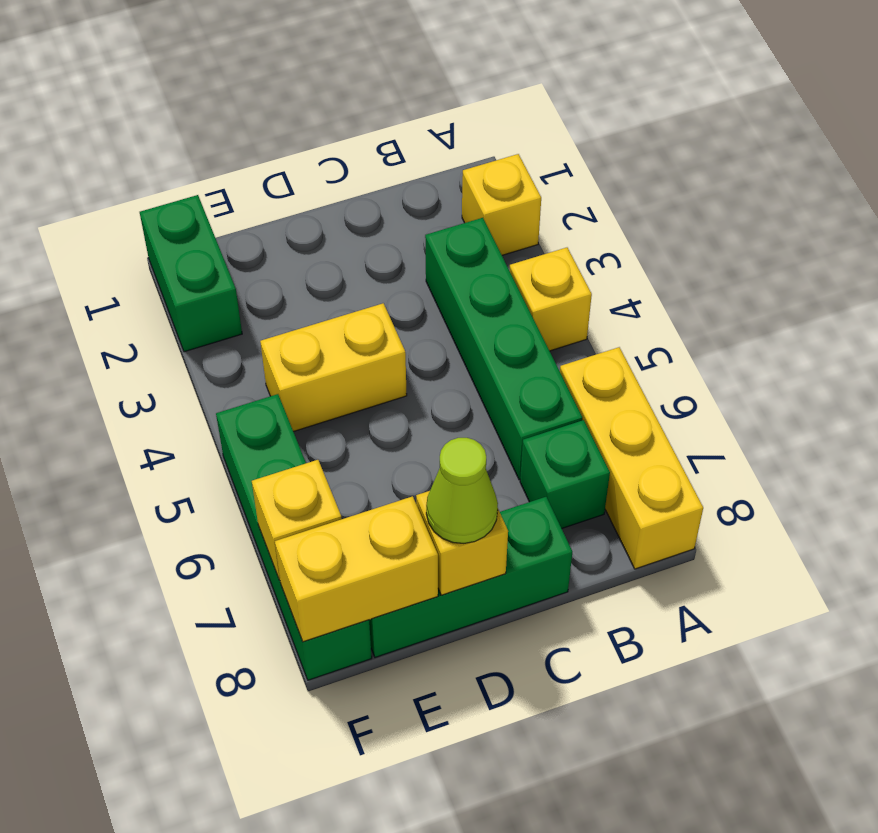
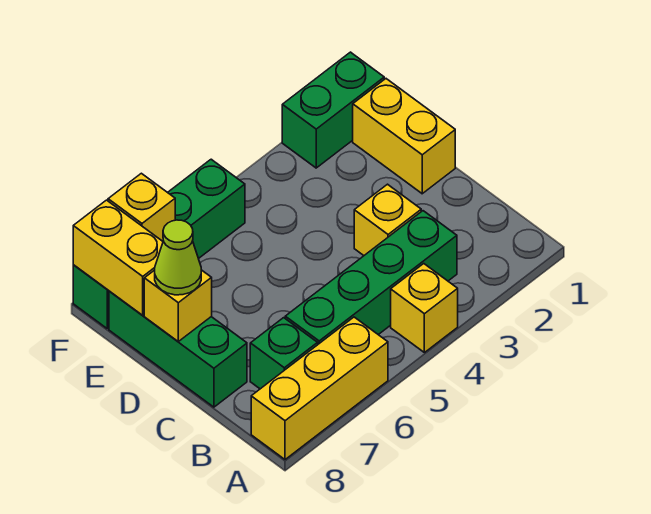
yellow 1x1 brick [462,154,541,255] -> yellow 1x1 brick moved to [354,184,421,255]
yellow 1x2 brick [260,303,407,432] -> yellow 1x2 brick moved to [353,79,455,194]

